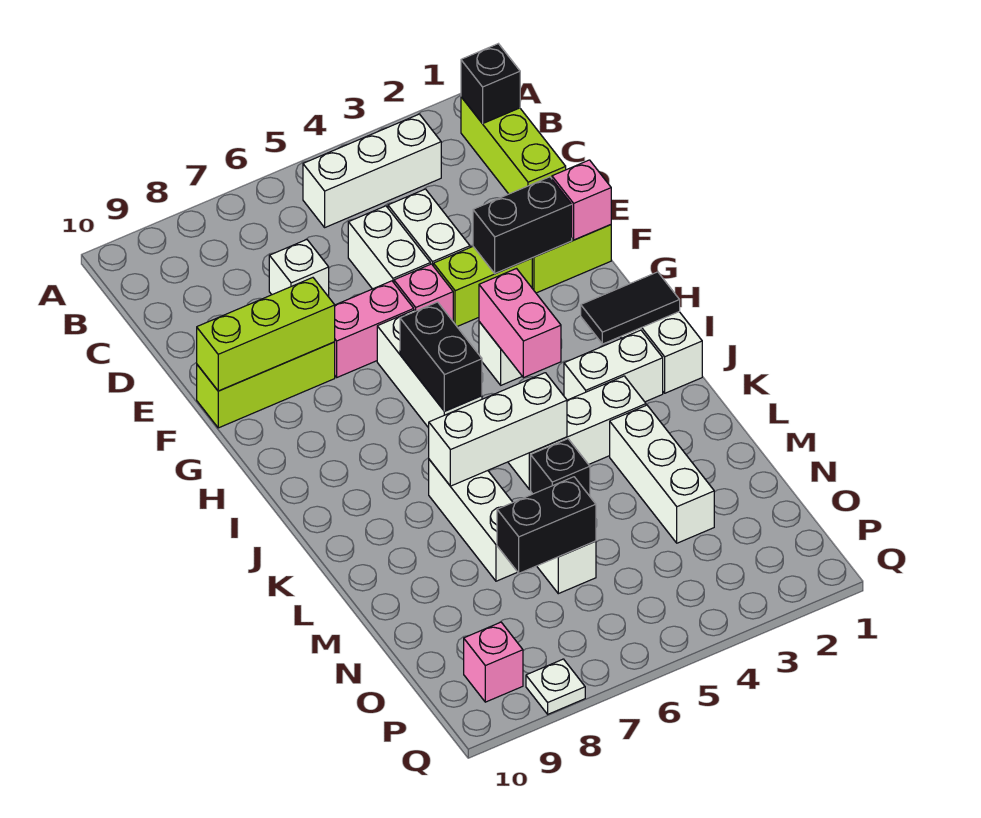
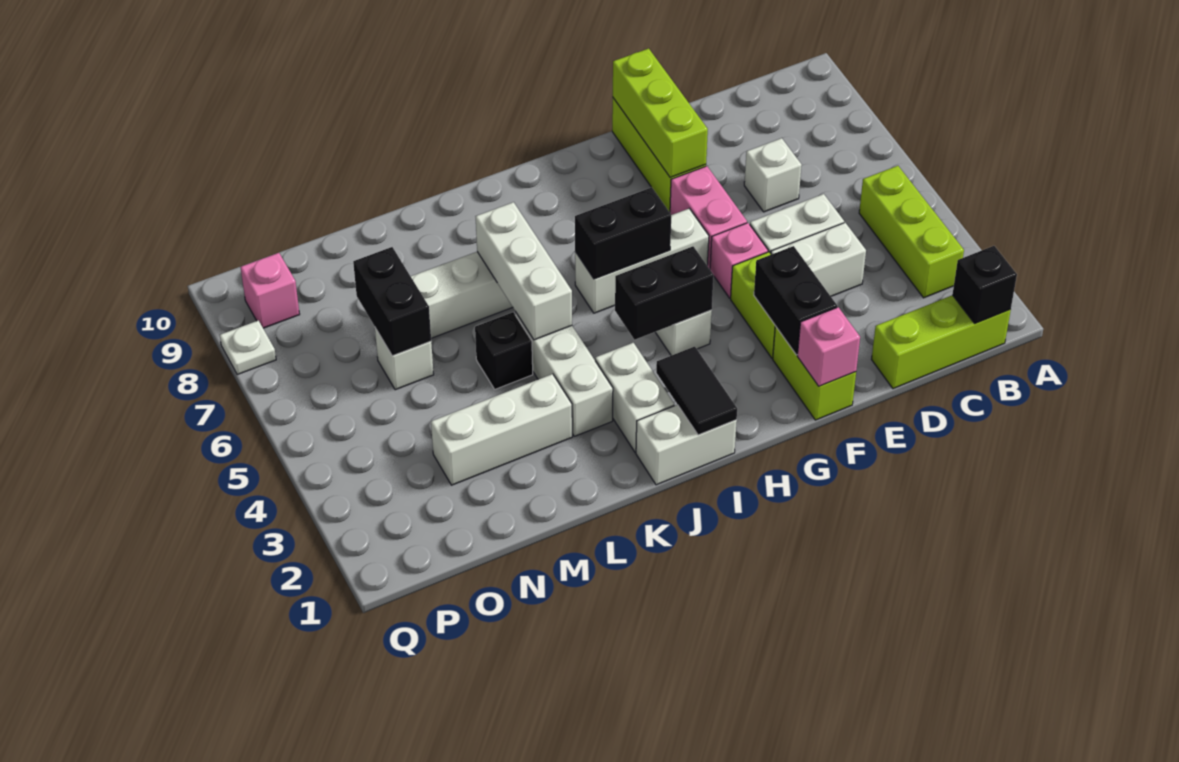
white 1x3 brick [303,114,441,227] -> lime 1x3 brick [859,166,964,298]
pink 1x2 brick [479,269,561,378] -> black 1x2 brick [615,246,714,340]

